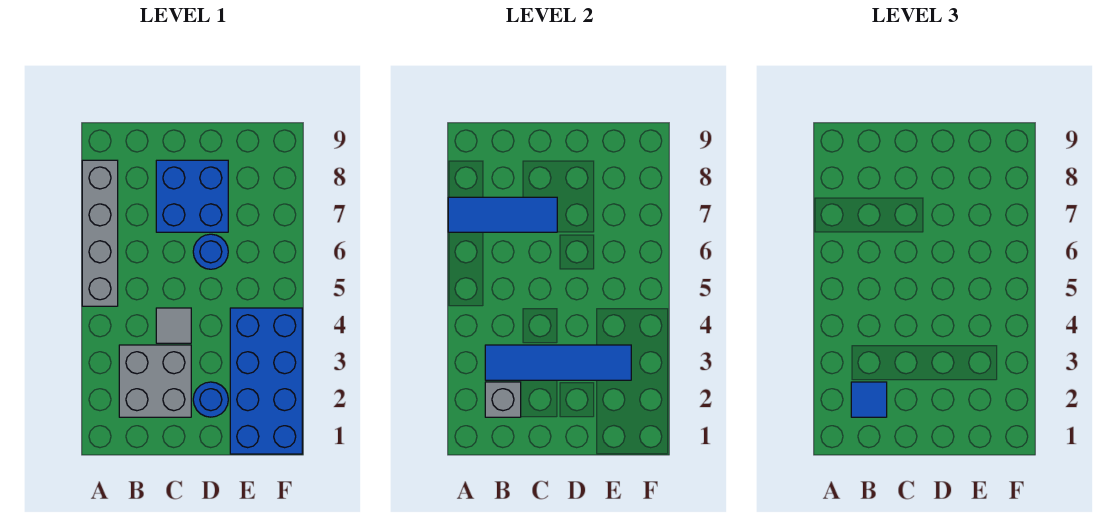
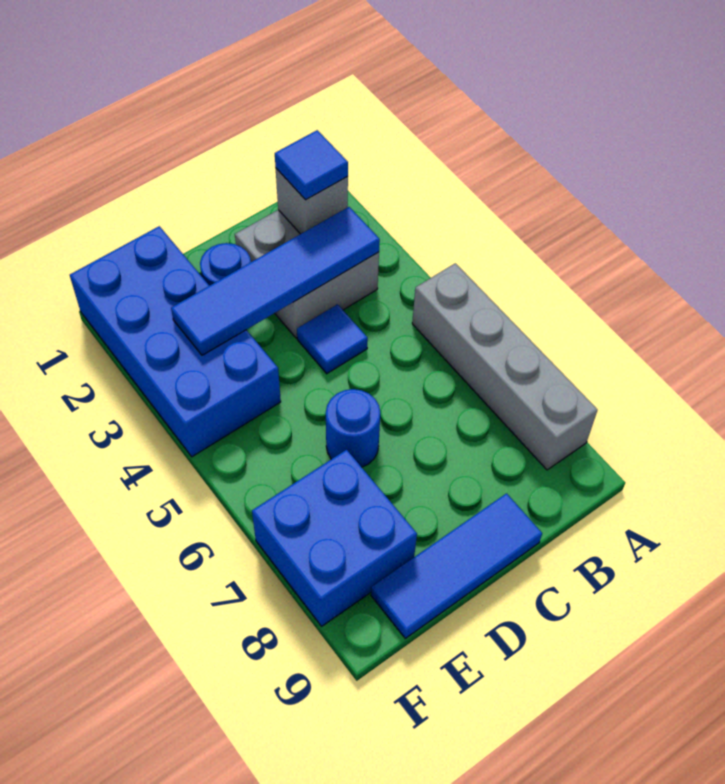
blue 1x3 tile [448,197,557,232] -> blue 1x3 tile moved to [371,493,542,638]
grey 1x1 tile [156,308,191,343] -> blue 1x1 tile [297,304,368,374]
blue 2x2 brick [156,160,228,232] -> blue 2x2 brick moved to [252,450,417,626]

